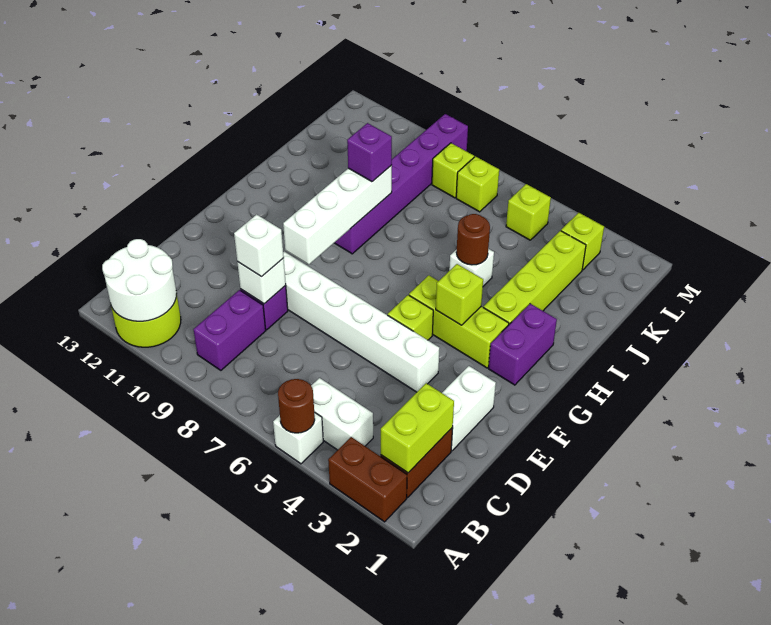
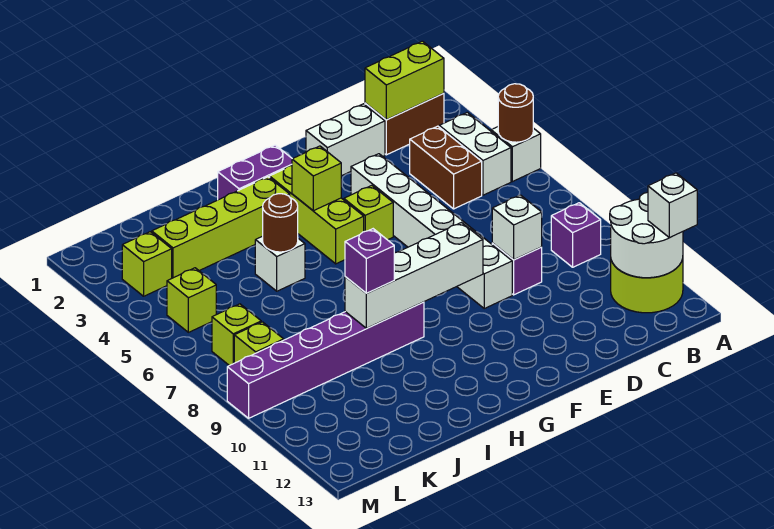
brown 1x2 brick [328,437,407,522] -> brown 1x2 brick moved to [410,126,482,209]
purple 1x2 brick [193,290,266,370] -> purple 1x1 brick [551,203,601,267]
white 1x1 brick [234,214,284,277] -> white 1x1 brick moved to [648,173,697,238]

